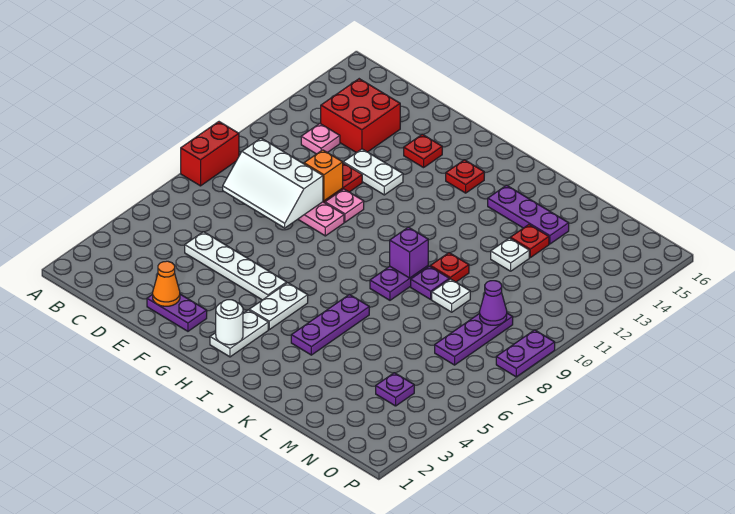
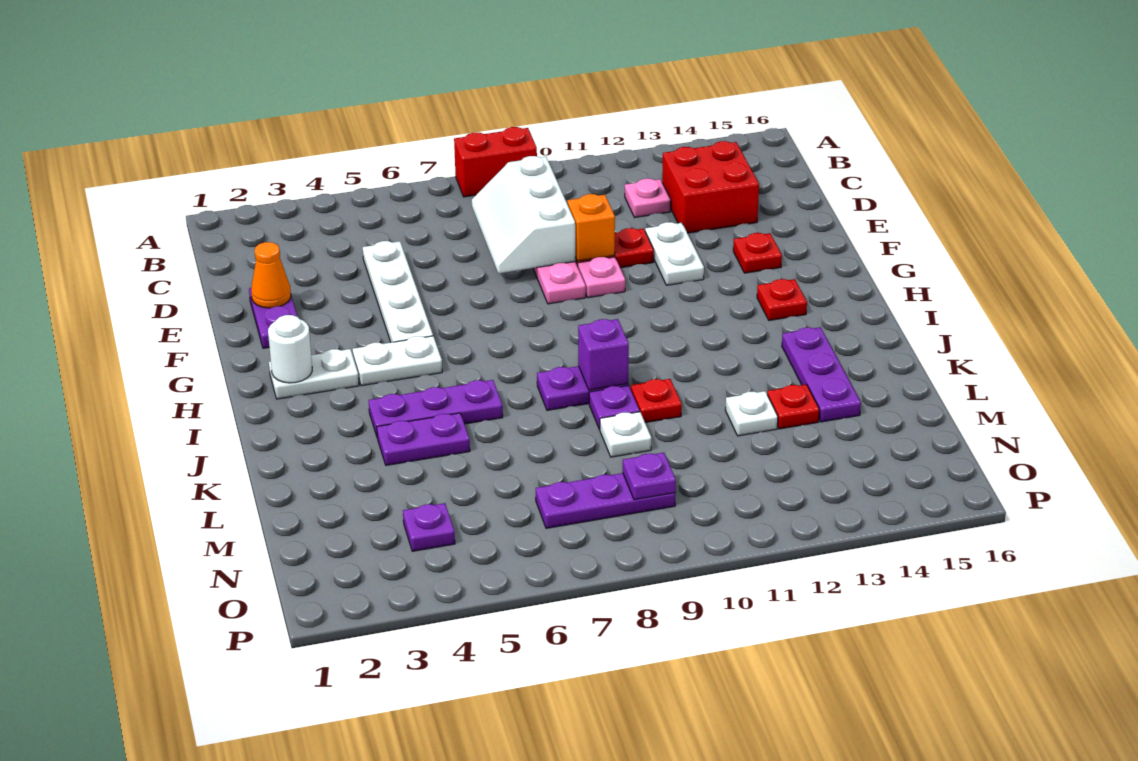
purple 1x1 cone [480,281,507,325] -> purple 1x1 plate [623,453,676,500]
purple 1x2 plate [496,330,555,377] -> purple 1x2 plate moved to [377,413,470,465]

